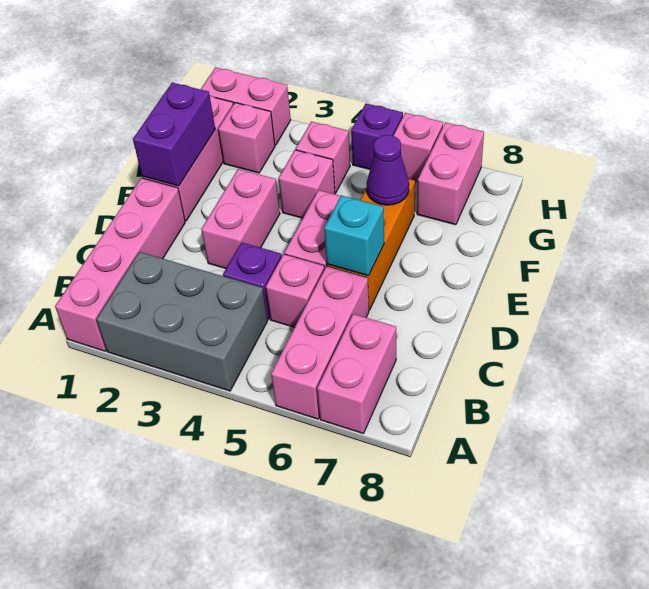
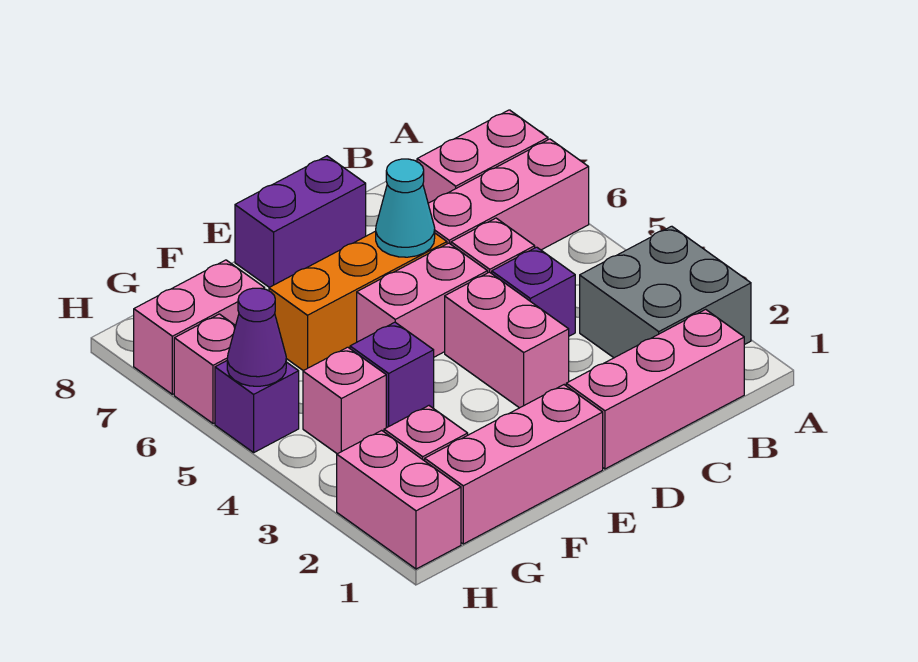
pink 1x4 brick [55,178,185,351] -> pink 1x3 brick [566,309,744,469]
grey 2x3 brick [96,252,267,391] -> grey 2x2 brick [580,226,751,358]
pink 1x2 brick [201,169,280,268] -> pink 1x2 brick turned to [445,272,569,408]
cyan 1x1 brick [324,195,384,276] -> cyan 1x1 cone [376,159,435,257]
purple 1x2 brick [133,83,215,186] -> purple 1x2 brick moved to [235,156,366,287]
pink 1x1 brick [279,150,335,218] -> purple 1x1 brick [350,322,434,428]
purple 1x1 cone [366,135,409,205] -> purple 1x1 cone moved to [227,288,286,386]

